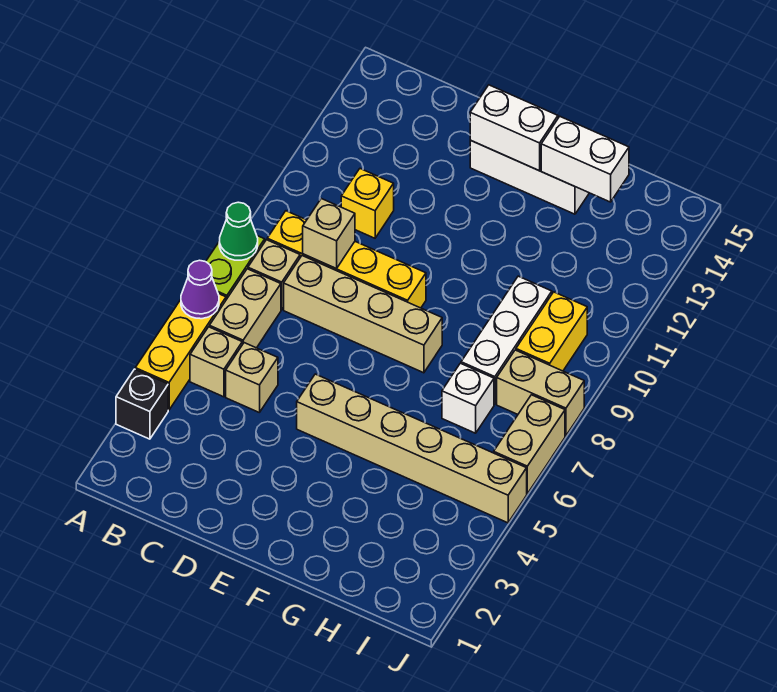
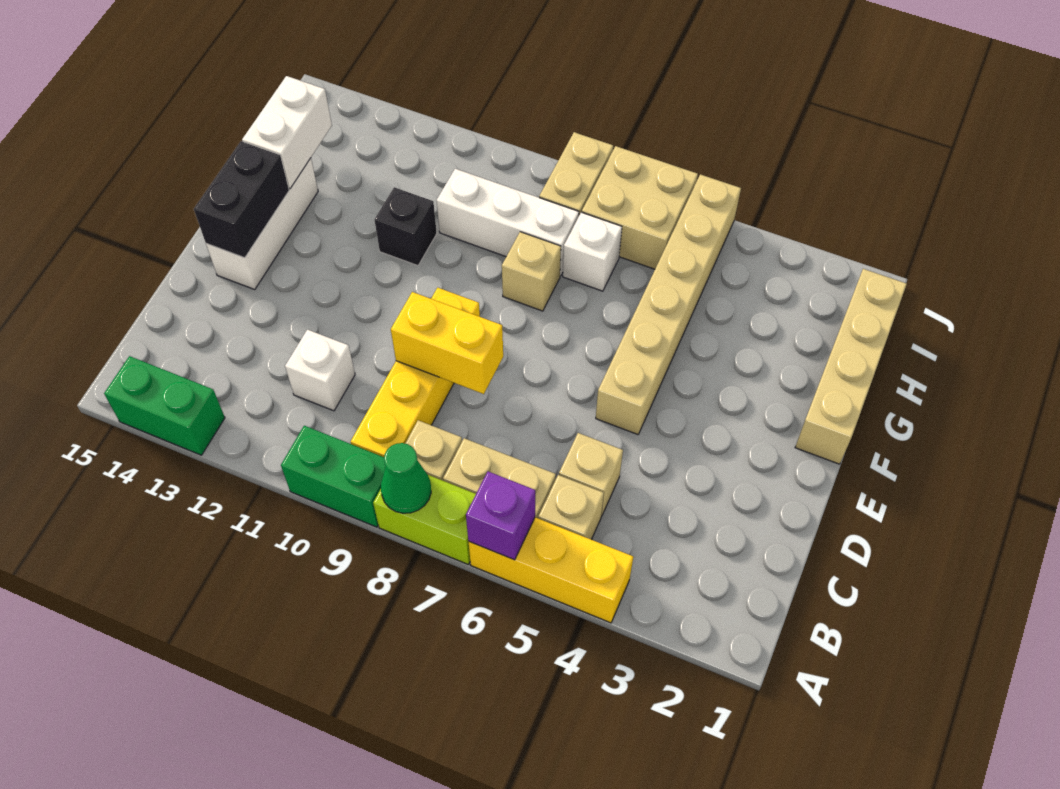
black 1x1 brick [116,369,168,439] -> black 1x1 brick moved to [375,187,437,266]
purple 1x1 cone [181,260,219,319] -> purple 1x1 brick [466,472,535,560]
none -> green 1x2 brick [281,426,386,527]
none -> green 1x2 brick [104,356,225,455]
tan 1x4 brick [284,256,442,373] -> tan 1x4 brick moved to [795,269,907,464]
tan 1x1 brick [303,199,355,268] -> tan 1x1 brick moved to [502,232,561,311]
yellow 1x1 brick [341,169,394,238] -> white 1x1 brick [285,330,355,411]
white 1x2 brick [470,85,558,171] -> black 1x2 brick [194,141,289,258]
yellow 1x2 brick [516,292,587,371] -> yellow 1x2 brick moved to [391,292,503,394]
tan 1x2 brick [494,395,565,494] -> tan 2x2 brick [582,146,698,269]

